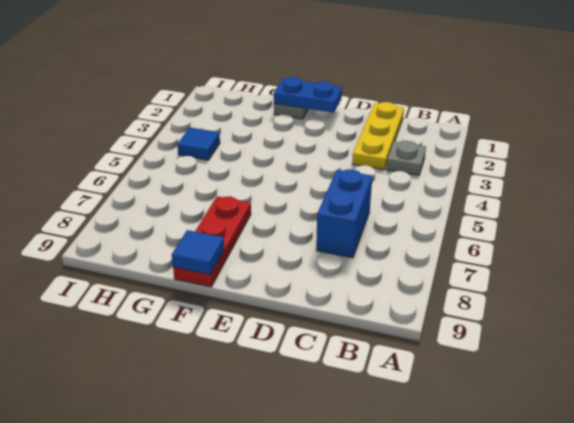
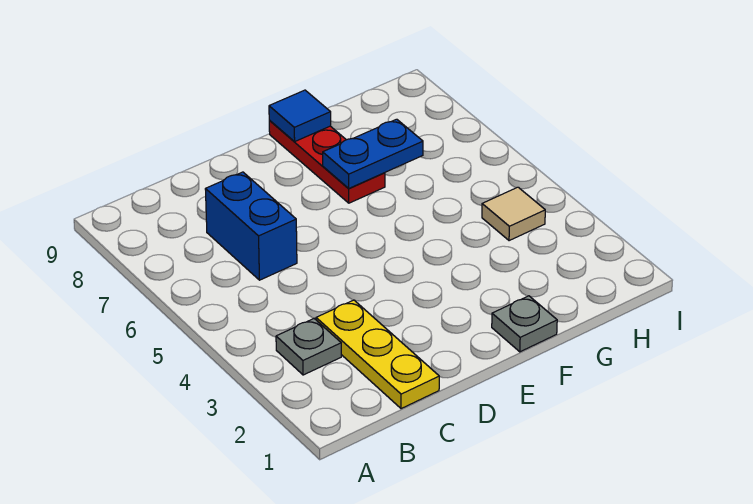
blue 1x2 plate [274,77,342,113] -> blue 1x2 plate moved to [323,119,423,188]
blue 1x1 tile [177,127,220,160] -> tan 1x1 tile [482,187,545,241]

